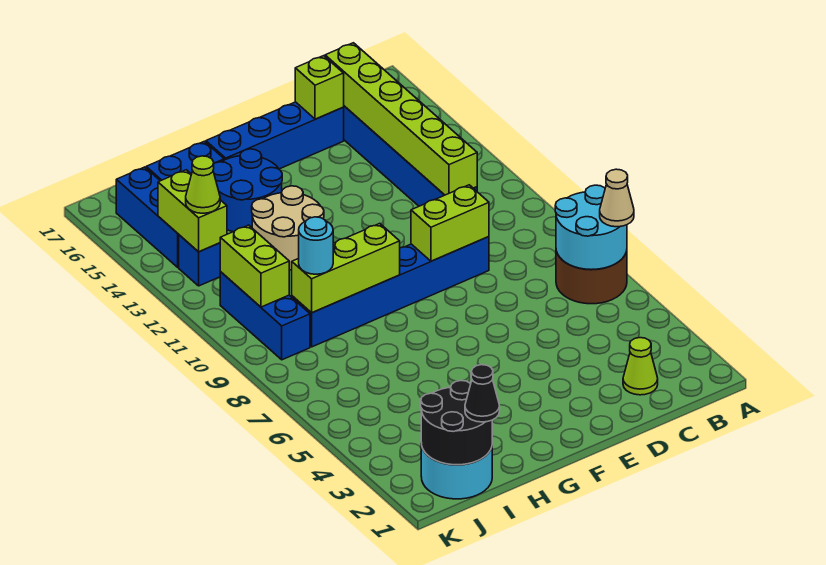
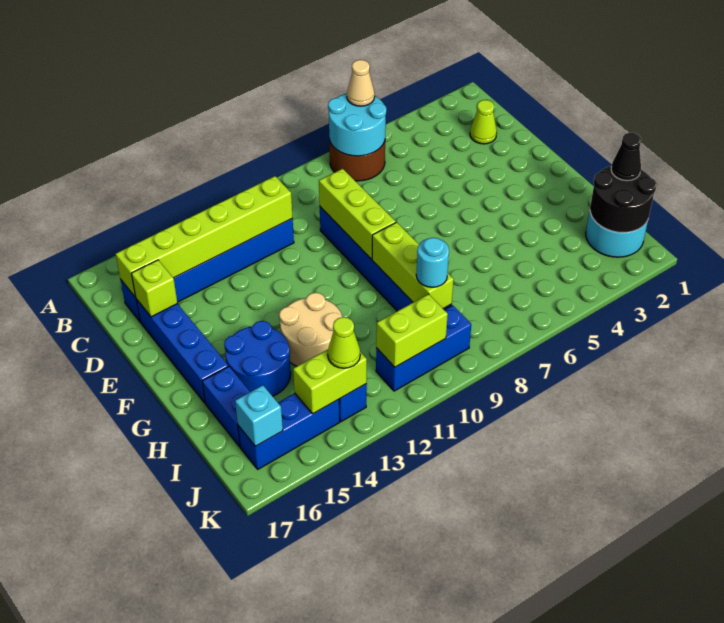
lime 1x2 brick [411,185,489,261] -> lime 1x3 brick [319,169,396,259]
none -> cyan 1x1 brick [235,385,283,446]

